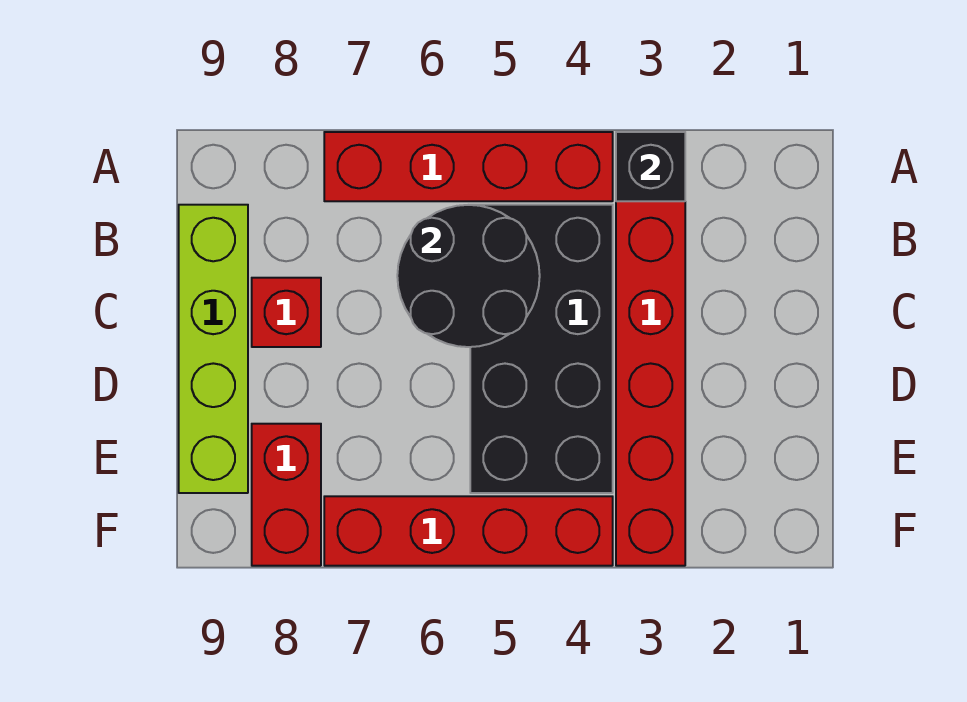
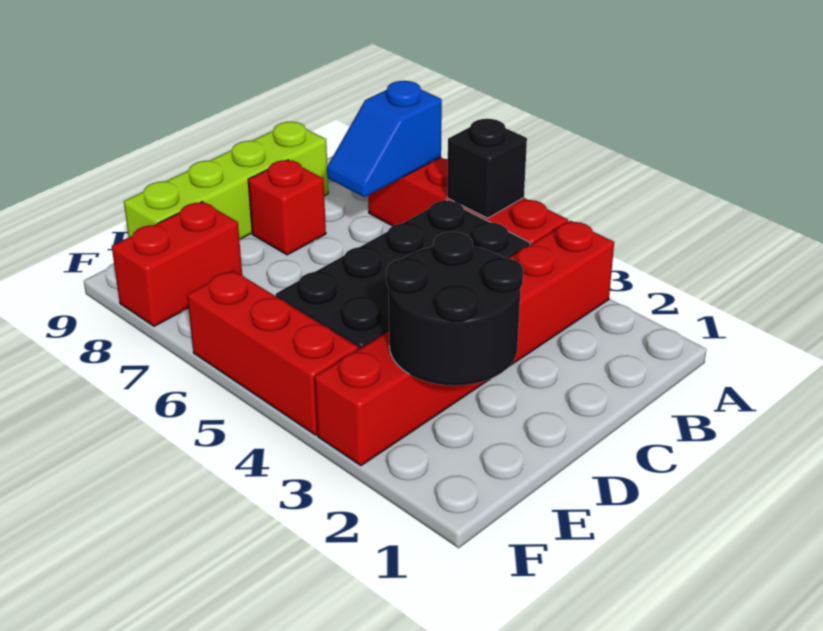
black 1x1 brick [616,132,685,201] -> black 1x1 brick moved to [447,119,527,218]
none -> blue 1x2 slope [327,81,442,197]
black 2x2 round brick [397,205,540,347] -> black 2x2 round brick moved to [386,232,523,386]
red 1x4 brick [324,496,613,566] -> red 1x3 brick [187,270,358,435]

